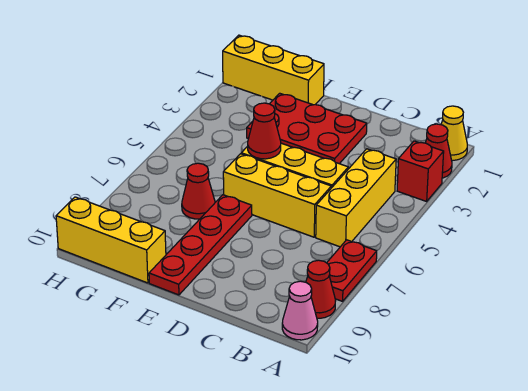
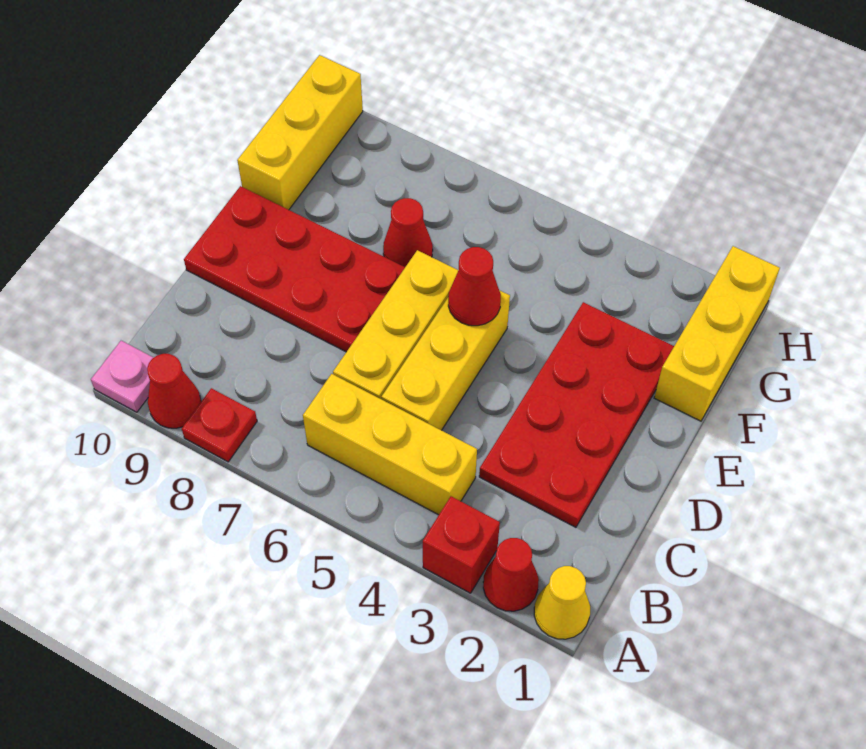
red 1x2 plate [327,240,377,301] -> red 1x1 plate [182,388,257,462]
pink 1x1 cone [282,281,318,340] -> pink 1x1 plate [91,341,153,412]
red 2x3 plate [247,93,367,164] -> red 2x4 plate [479,302,674,527]
red 1x4 plate [149,195,252,295] -> red 2x4 plate [184,186,405,352]

